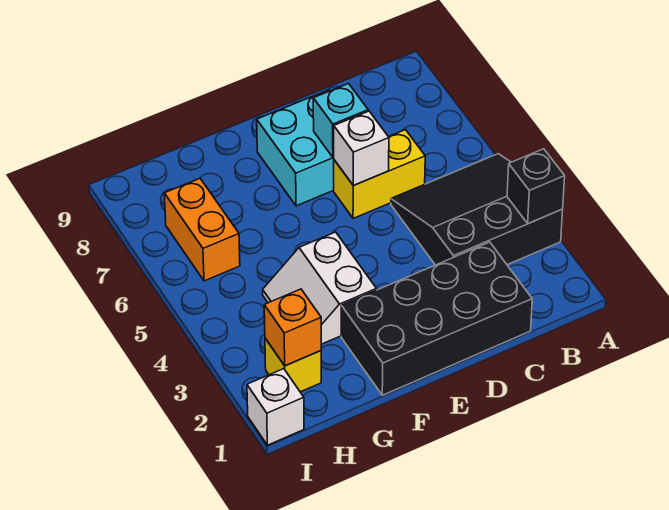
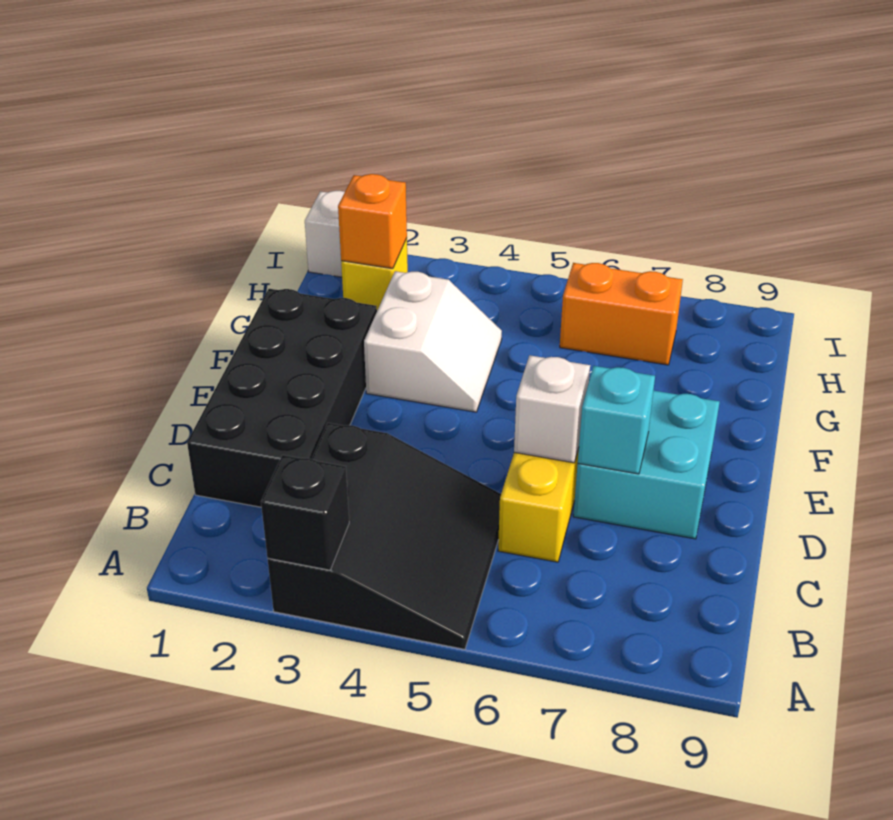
white 2x2 slope [263,232,376,344] -> white 2x2 slope turned to [364,271,502,412]

